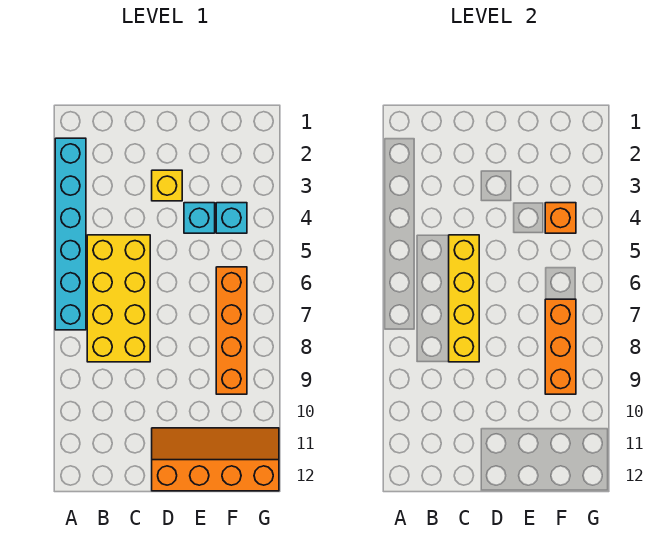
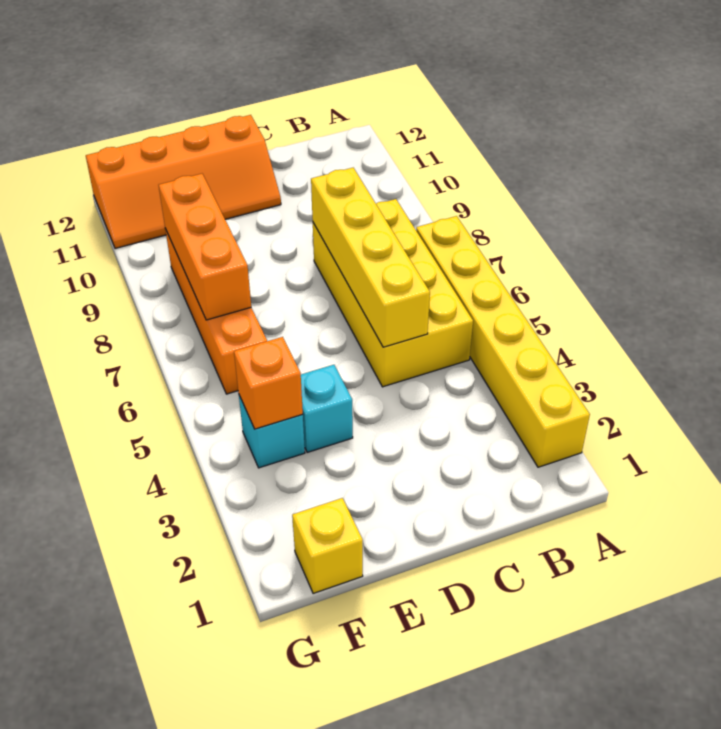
cyan 1x6 brick [55,138,86,330] -> yellow 1x6 brick [416,216,590,467]
yellow 1x1 brick [152,170,182,201] -> yellow 1x1 brick moved to [292,498,363,594]

